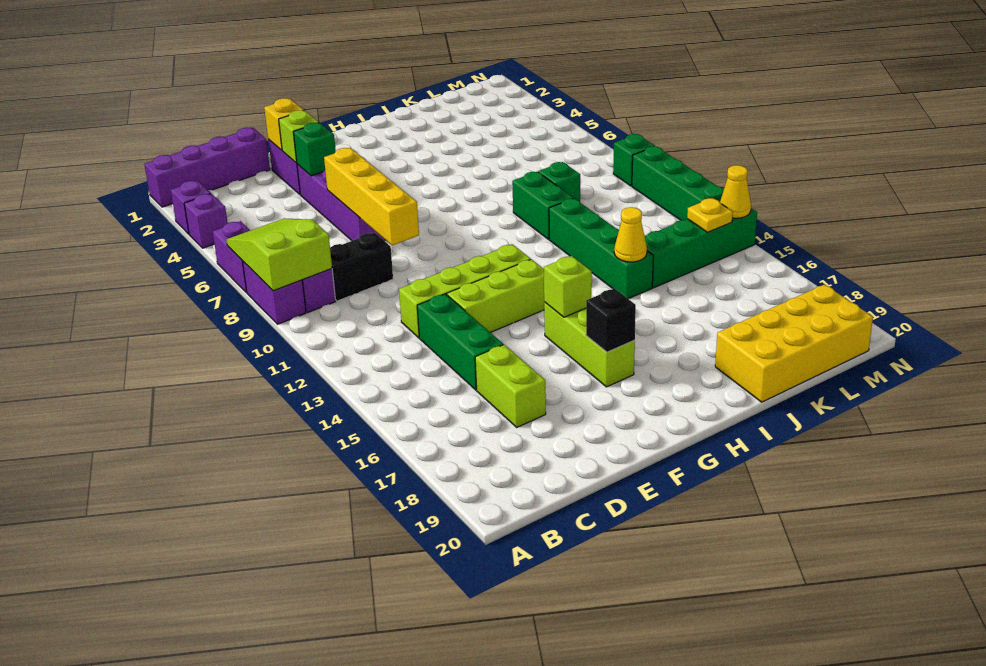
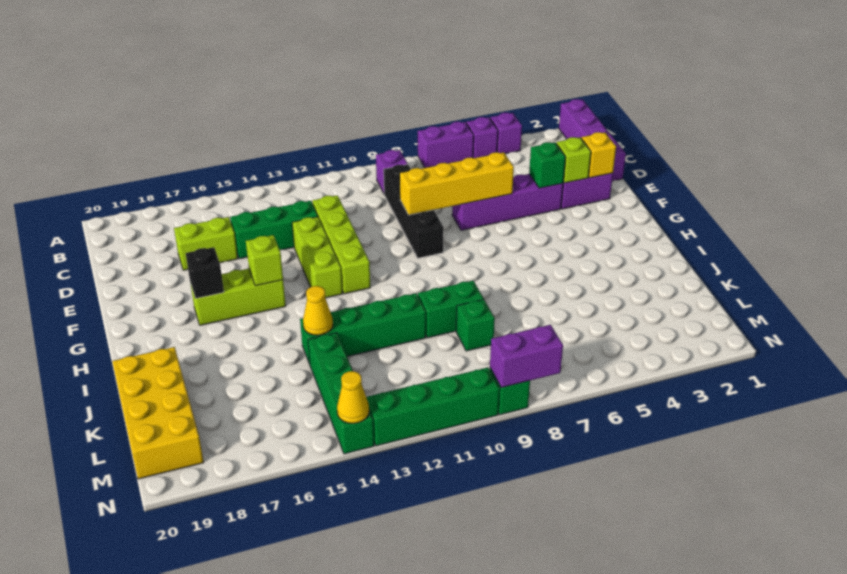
purple 1x1 brick [171,180,211,234] -> purple 1x1 brick moved to [466,117,498,158]
lime 2x3 slope [226,218,332,291] -> none
purple 1x2 brick [243,262,306,324] -> purple 1x2 brick moved to [490,325,563,388]
black 1x2 brick [330,233,393,301] -> black 1x4 brick [384,165,443,258]
yellow 1x1 plate [687,198,733,232] -> none

